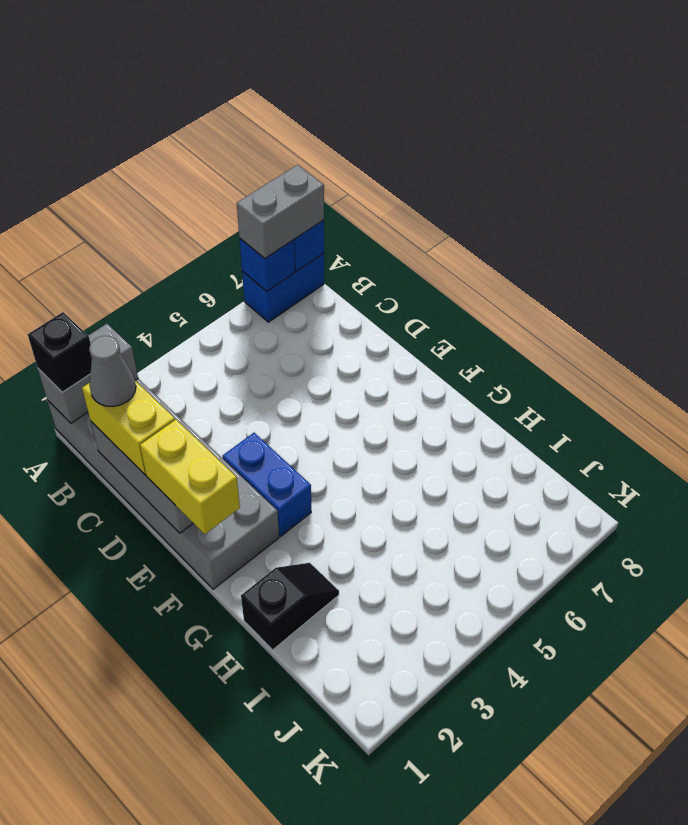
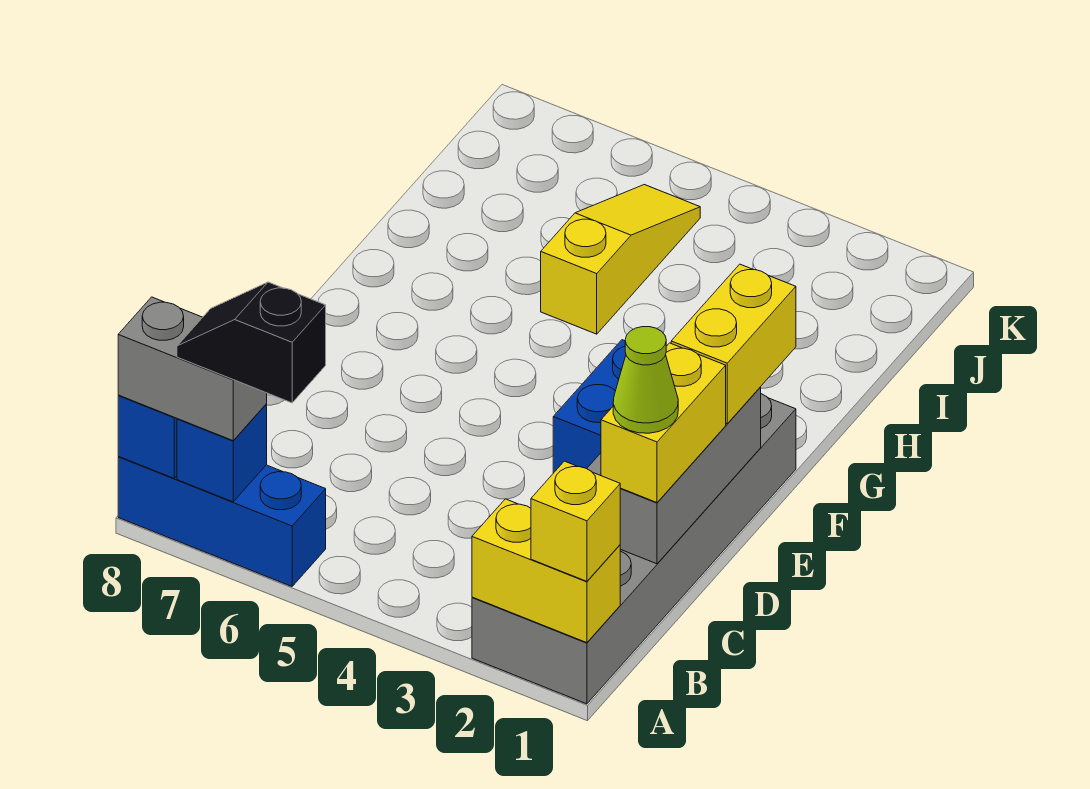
grey 1x2 brick [38,324,138,423] -> yellow 1x2 brick [472,499,620,643]
black 1x1 brick [28,312,92,392] -> yellow 1x1 brick [531,461,620,581]
blue 1x2 brick [242,253,324,322] -> blue 1x3 brick [118,457,326,586]
grey 1x1 cone [89,336,136,406] -> lime 1x1 cone [613,327,678,433]
black 1x2 slope [241,563,339,650] -> black 1x2 slope moved to [177,282,326,403]
none -> yellow 1x3 slope [541,185,700,334]

